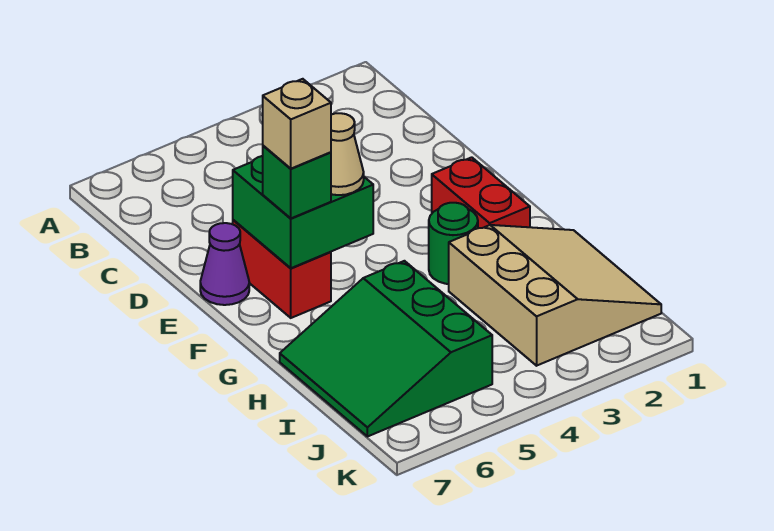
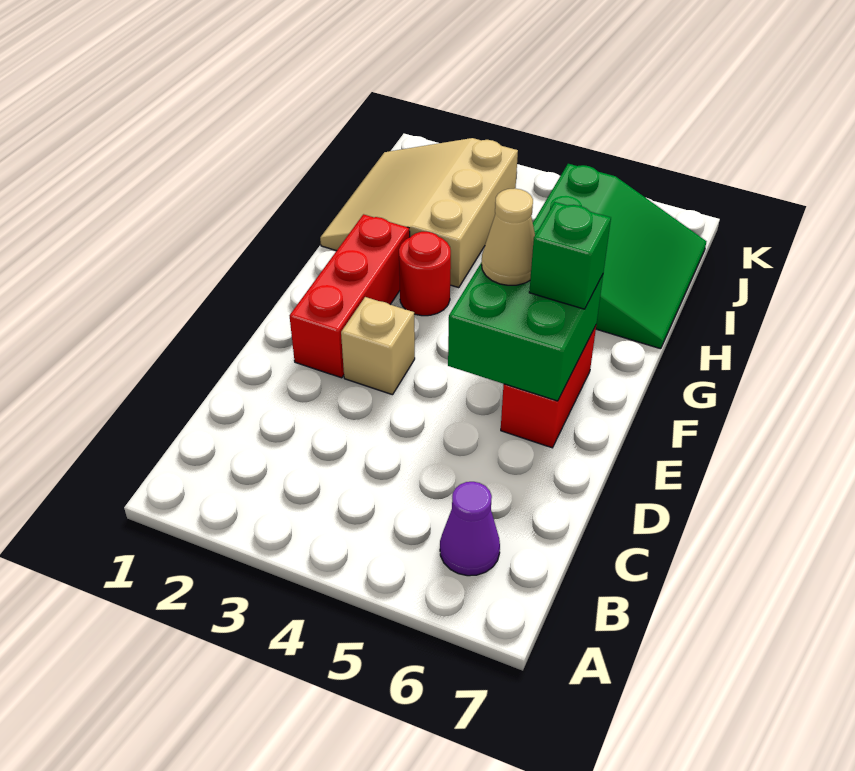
purple 1x1 cone [200,223,249,305] -> purple 1x1 cone moved to [440,482,500,576]
red 1x2 brick [432,157,530,228] -> red 1x3 brick [290,214,410,378]
tan 1x1 brick [263,79,331,169] -> tan 1x1 brick moved to [341,297,415,395]
green 1x1 round brick [429,203,478,284] -> red 1x1 round brick [399,232,451,316]

